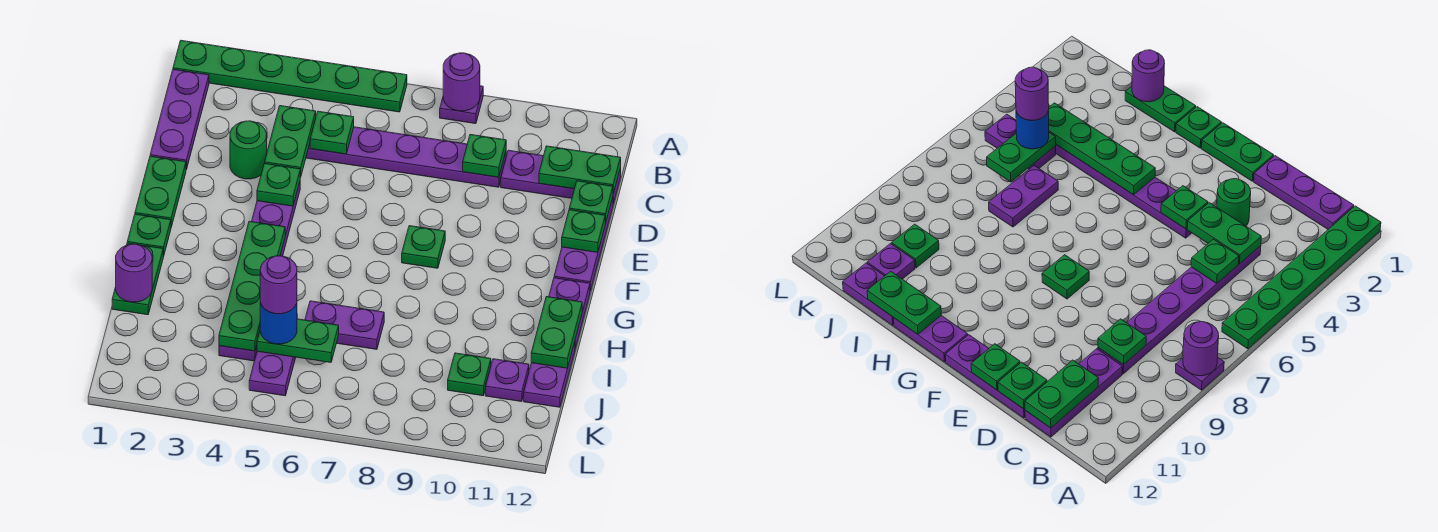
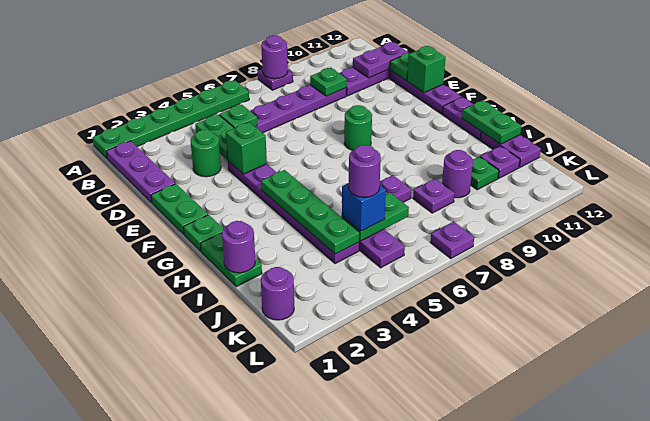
green 1x2 plate [539,146,621,193] -> purple 1x2 plate [353,42,409,78]
green 1x1 plate [257,163,300,206] -> green 1x1 brick [226,122,267,174]
green 1x1 plate [562,210,606,252] -> green 1x1 brick [407,46,446,93]
green 1x1 plate [402,226,445,268] -> green 1x1 round brick [344,105,372,150]
blue 1x1 round brick [260,302,297,344] -> blue 1x1 brick [342,183,386,231]
none -> purple 1x1 plate [413,179,455,213]
none -> purple 1x1 round brick [442,150,473,198]
none -> purple 1x1 round brick [261,267,294,320]
none -> purple 1x1 plate [431,222,474,259]

